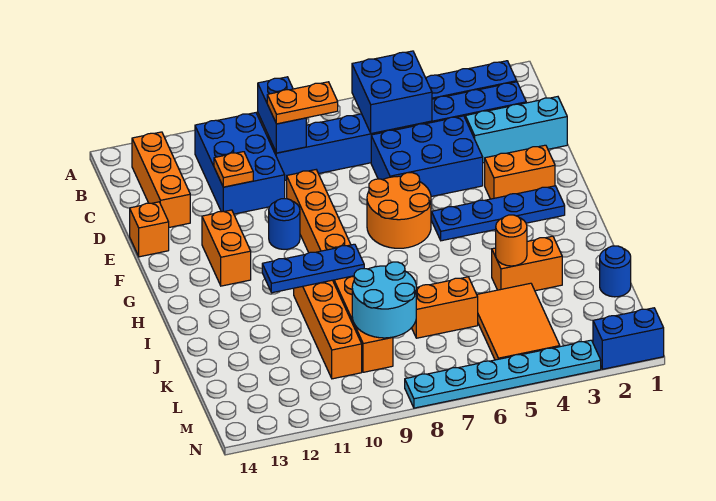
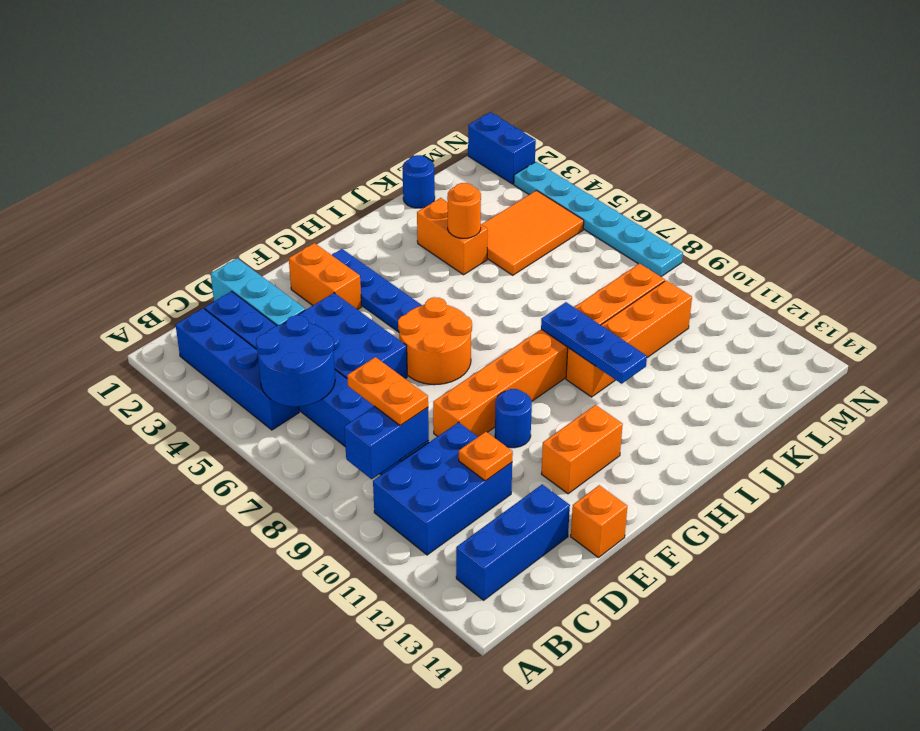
blue 2x2 brick [352,51,432,134] -> blue 2x2 round brick [256,315,335,407]
orange 1x3 brick [132,132,190,227] -> blue 1x3 brick [456,485,570,600]
orange 1x2 brick [412,277,478,338] -> none
cyan 2x2 round brick [352,262,416,338] -> none

